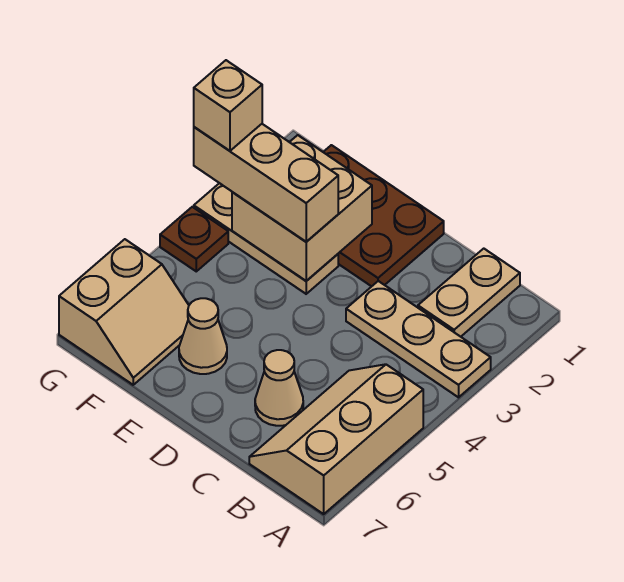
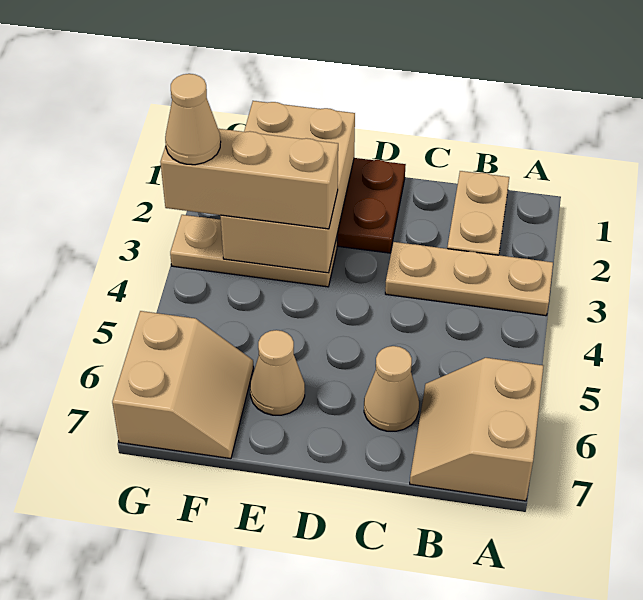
tan 2x3 slope [249,364,423,514] -> tan 2x2 slope [410,358,543,501]
tan 2x2 brick [232,135,372,281] -> tan 2x3 brick [220,101,355,273]
tan 1x1 brick [194,60,262,151] -> tan 1x1 cone [165,74,221,165]
brown 1x1 plate [160,207,228,271] -> none

